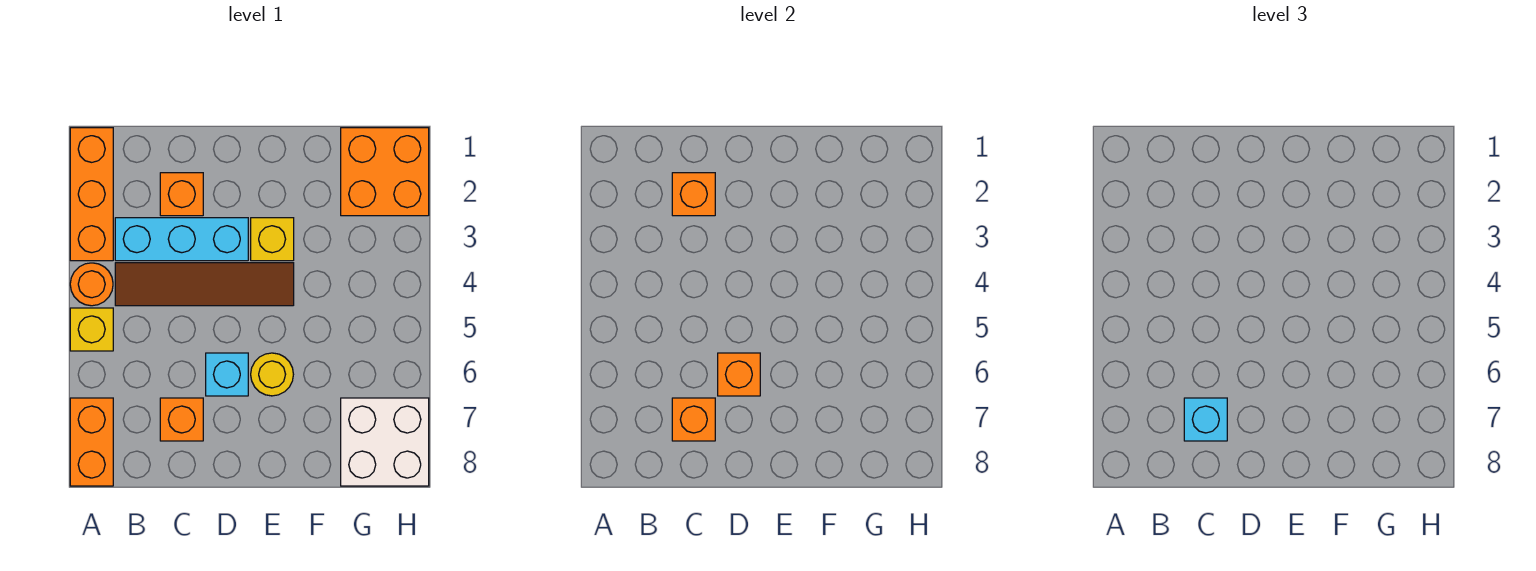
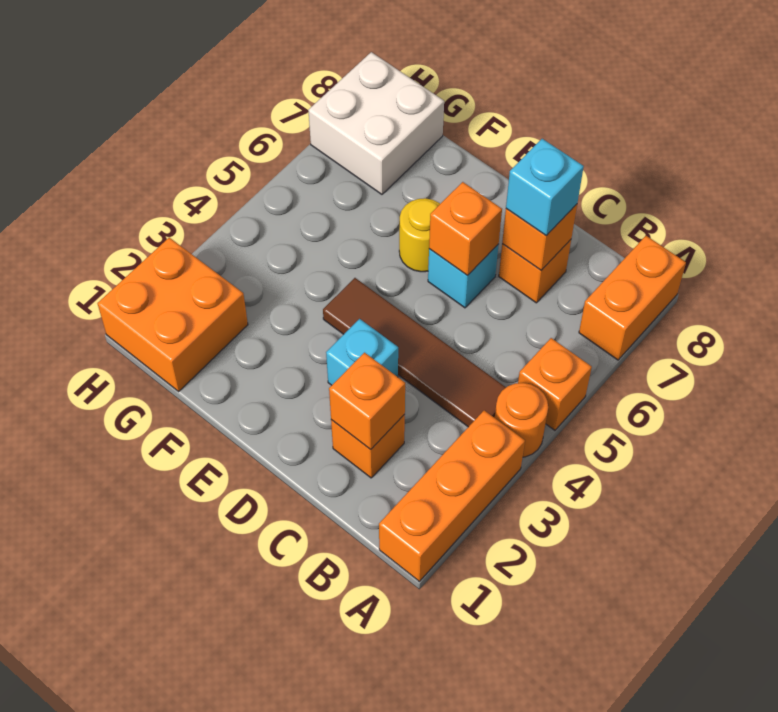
yellow 1x1 brick [70,308,113,351] -> orange 1x1 brick [518,338,592,430]
cyan 1x3 brick [115,218,248,261] -> cyan 1x1 brick [326,319,398,385]
yellow 1x1 brick [251,218,294,261] -> none

